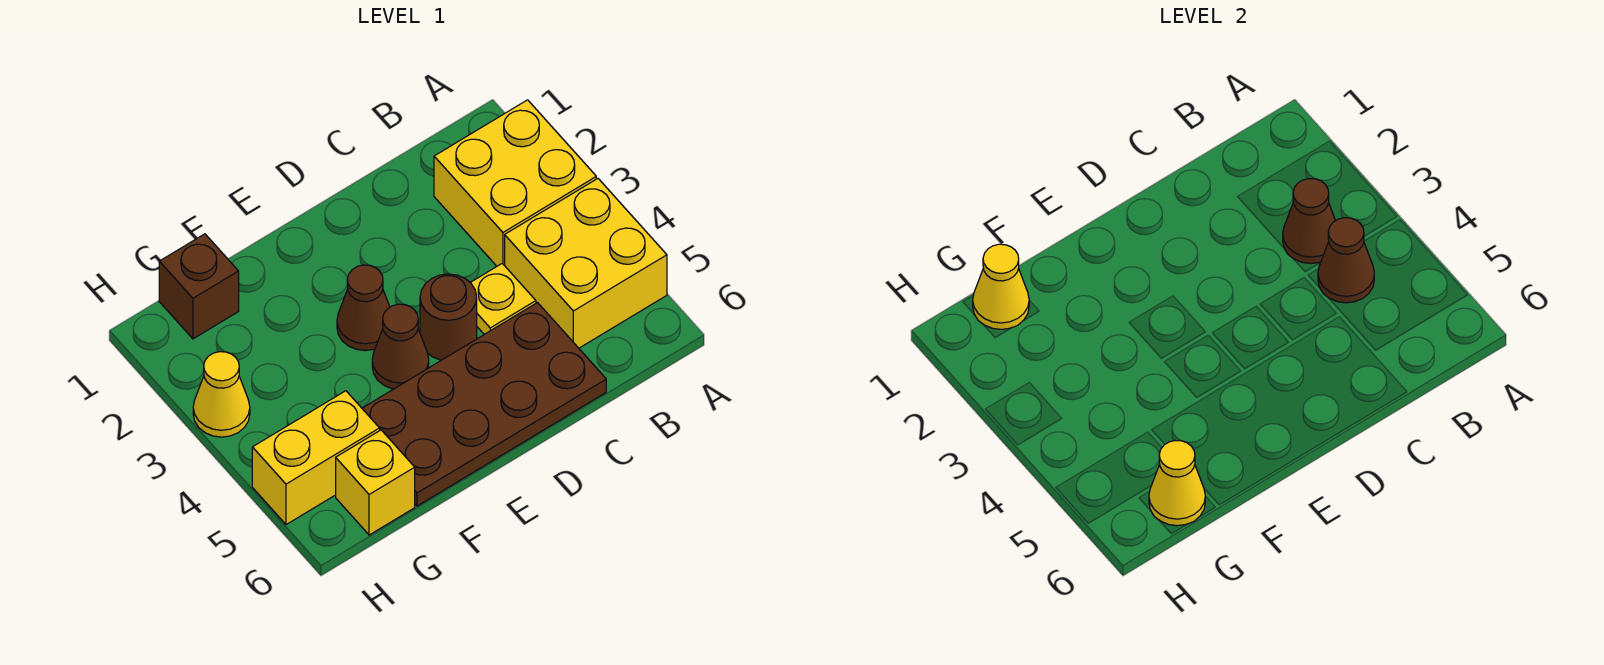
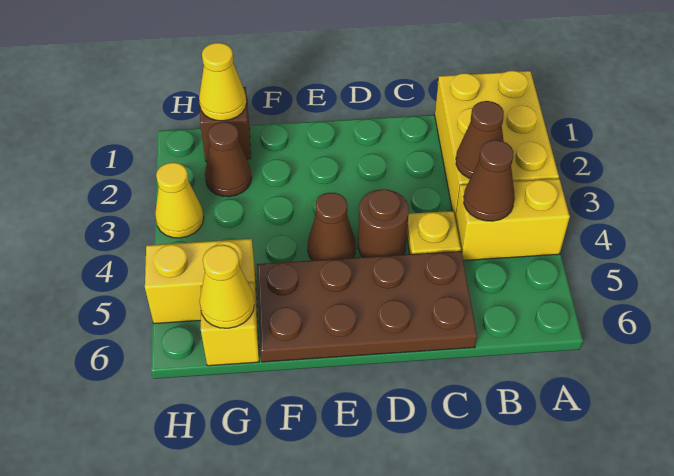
yellow 2x2 brick [434,100,596,266] -> yellow 2x3 brick [435,71,559,216]
yellow 2x2 brick [505,179,667,348] -> yellow 1x2 brick [455,179,570,261]
brown 1x1 cone [337,265,390,351] -> brown 1x1 cone moved to [205,122,252,197]

